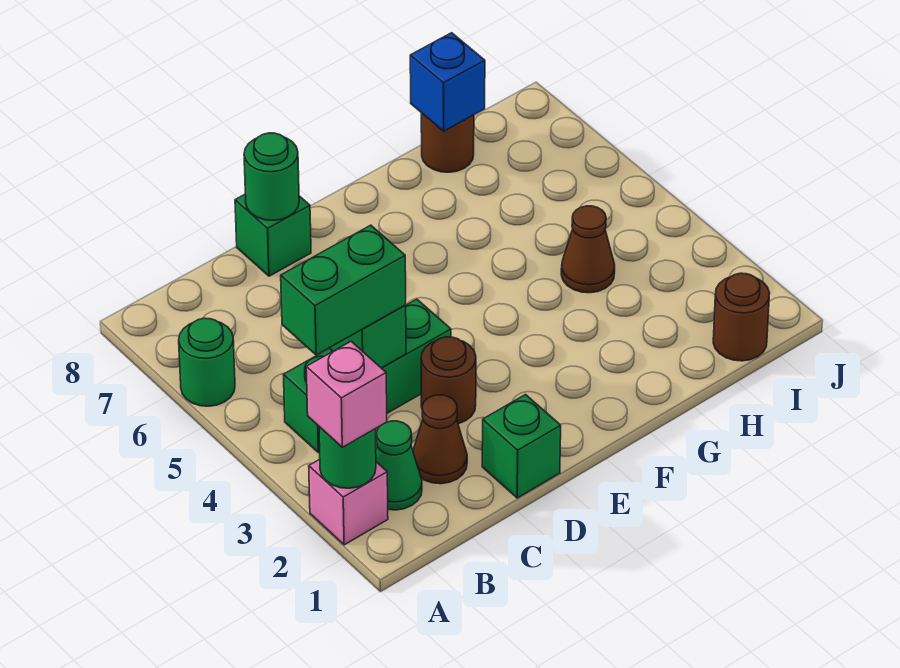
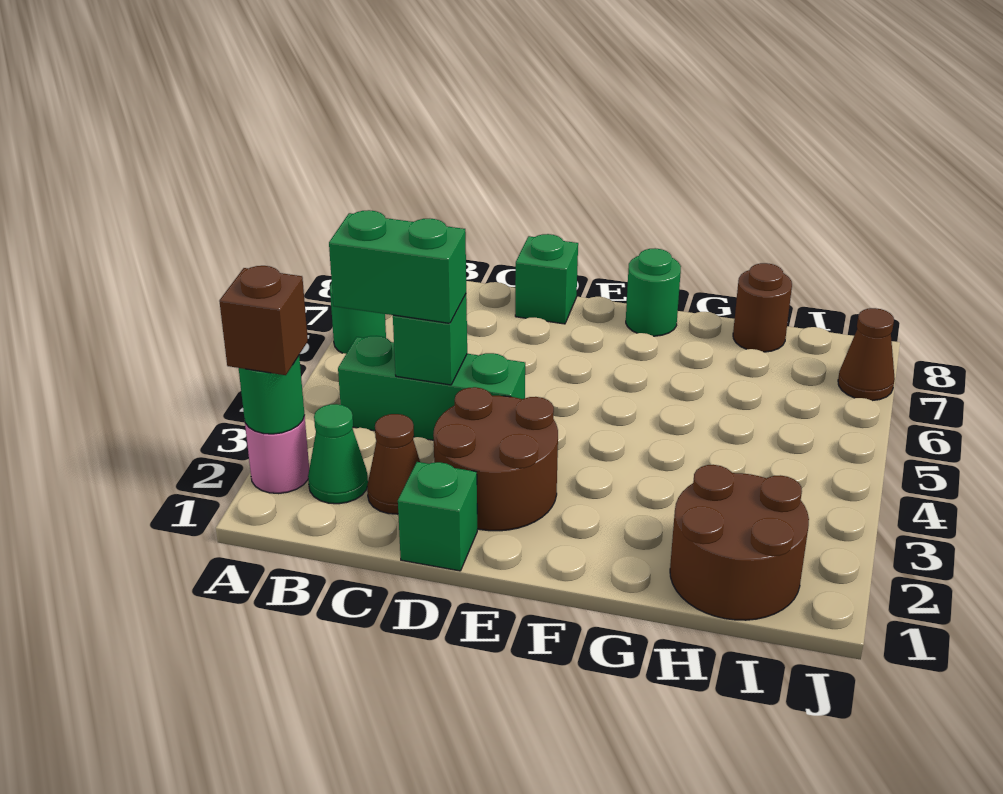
pink 1x1 brick [309,459,388,545] -> pink 1x1 round brick [245,416,309,494]
pink 1x1 brick [306,342,387,447] -> brown 1x1 brick [219,266,308,375]
brown 1x1 round brick [421,337,476,424] -> brown 2x2 round brick [433,387,558,531]
green 1x1 round brick [244,133,299,220] -> green 1x1 round brick moved to [626,248,681,336]
brown 1x1 cone [561,206,615,293] -> brown 1x1 cone moved to [838,308,895,401]
blue 1x1 brick [410,33,485,131] -> none
brown 1x1 round brick [713,273,770,361] -> brown 2x2 round brick [670,465,809,620]

